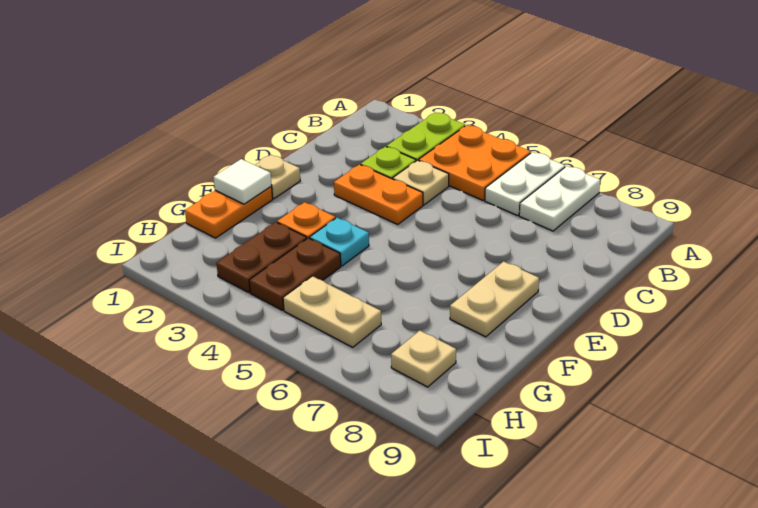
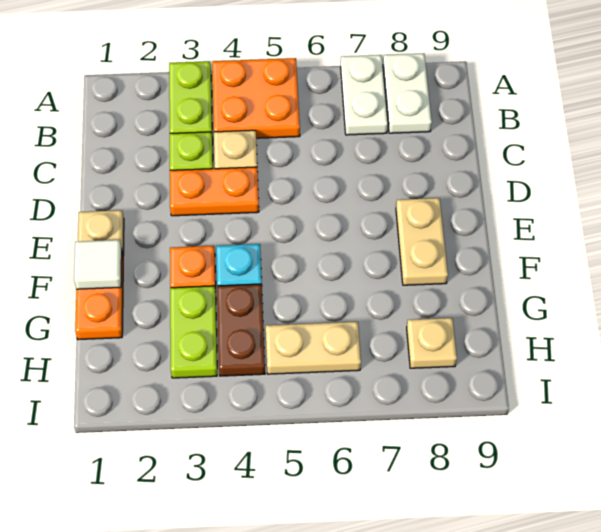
white 1x2 plate [485,152,565,216] -> white 1x2 plate moved to [383,53,432,133]
brown 1x2 plate [217,222,307,293] -> lime 1x2 plate [170,286,217,378]

